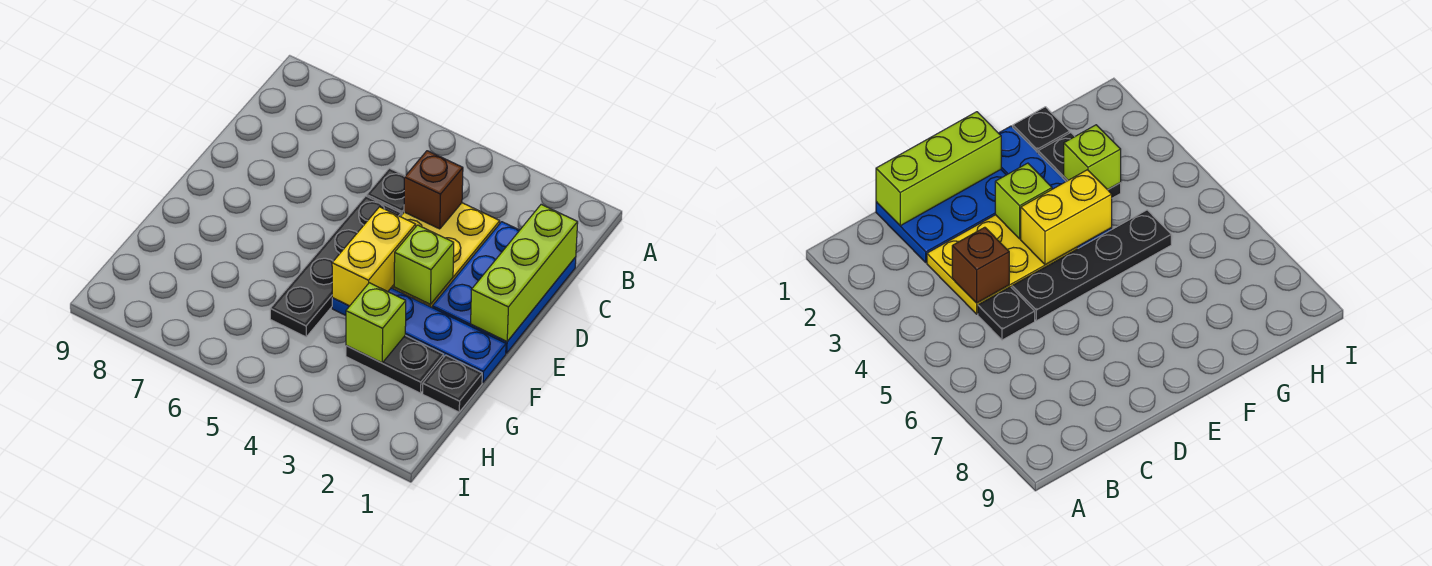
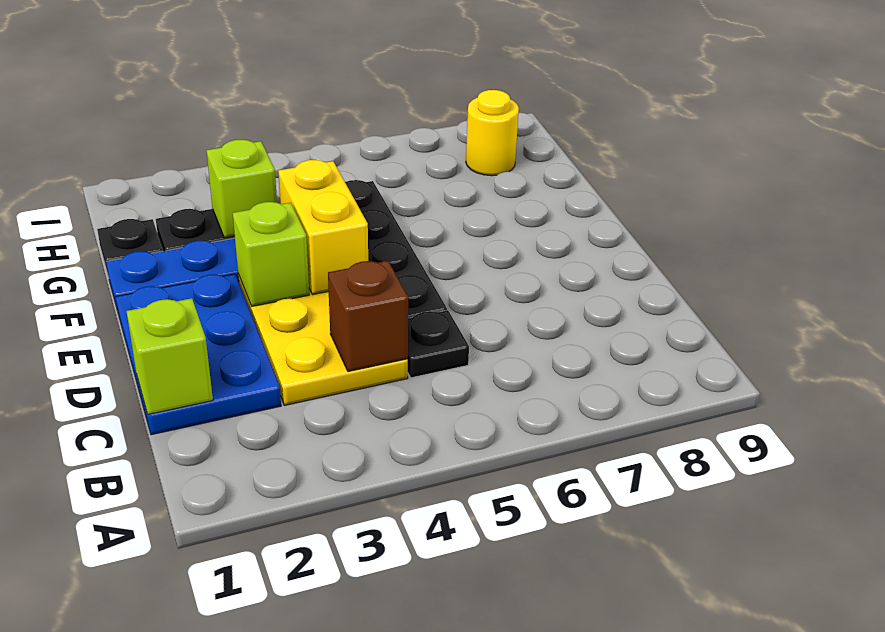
lime 1x3 brick [471,205,578,342] -> lime 1x1 brick [126,298,213,414]
none -> yellow 1x1 round brick [466,90,519,176]

